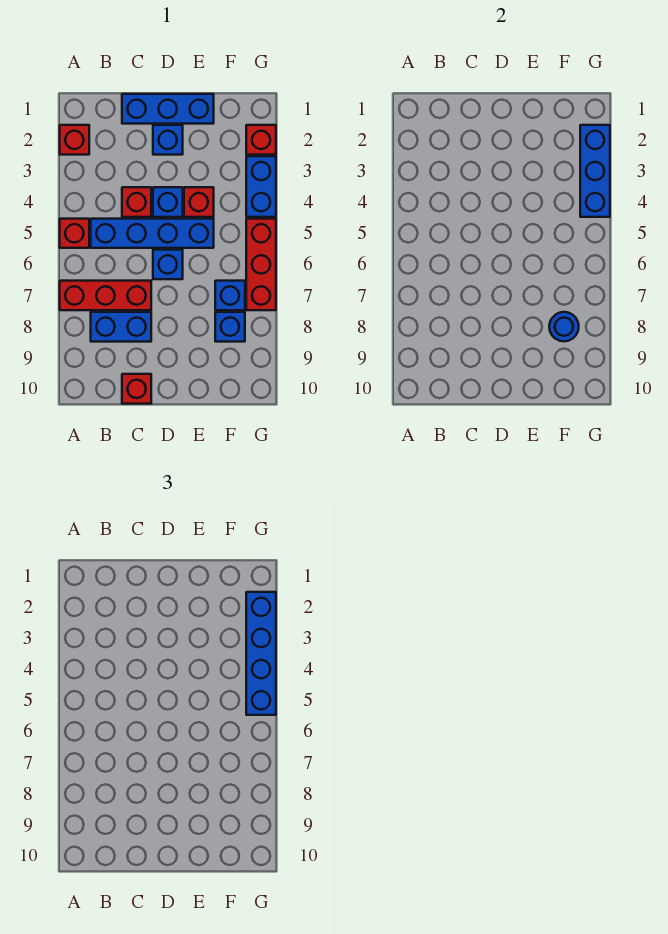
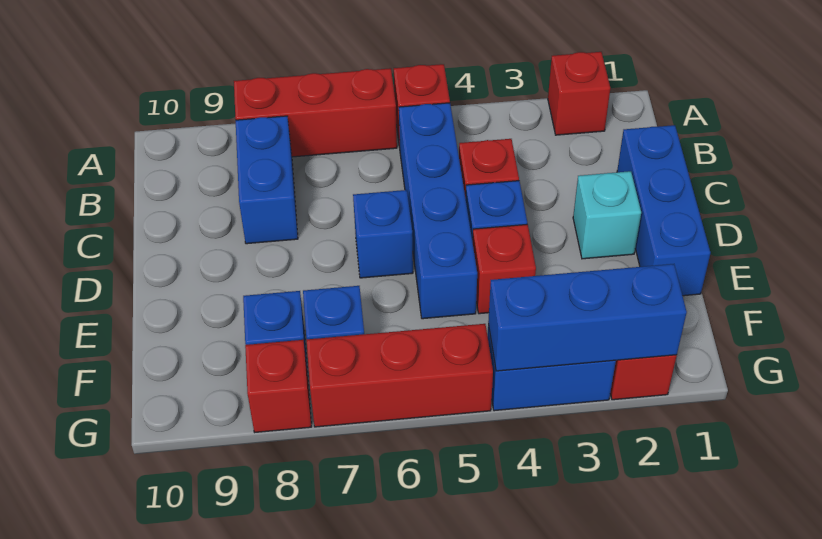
red 1x3 brick [60,281,151,310] -> red 1x3 brick turned to [234,68,397,157]
red 1x1 brick [122,374,151,404] -> red 1x1 brick moved to [245,340,311,432]
blue 1x1 brick [153,125,183,155] -> cyan 1x1 brick [573,171,641,259]
blue 1x1 round brick [549,312,579,341] -> none
blue 1x4 brick [246,592,276,715] -> none

